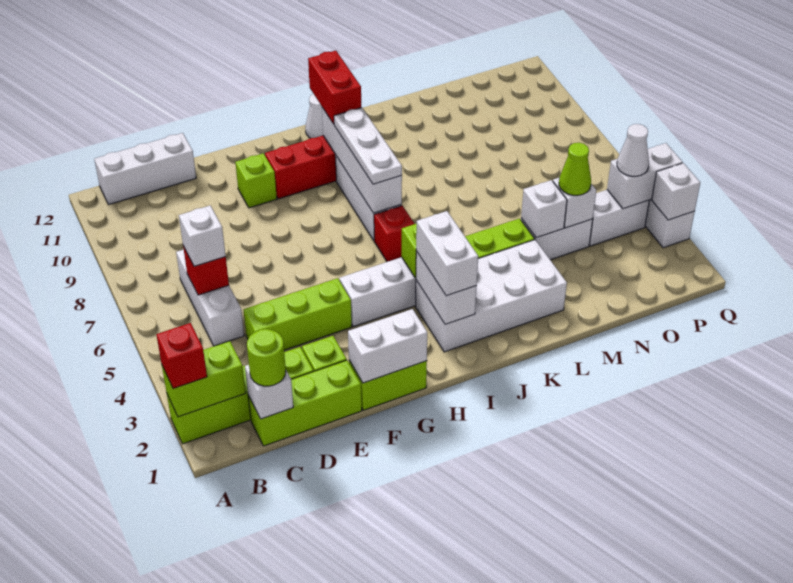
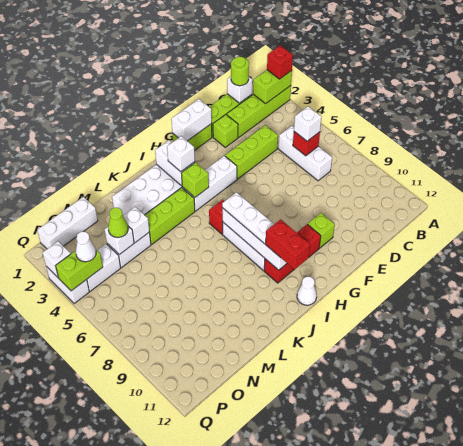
white 1x3 brick [94,133,196,205] -> white 1x3 brick moved to [37,197,98,249]
white 1x2 brick [416,211,478,296] -> white 1x1 brick [167,136,195,172]
white 1x2 brick [607,143,683,209] -> lime 1x2 brick [56,250,103,291]

